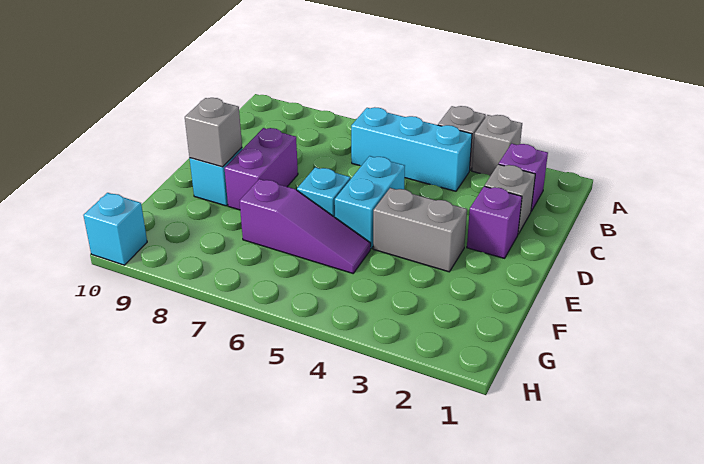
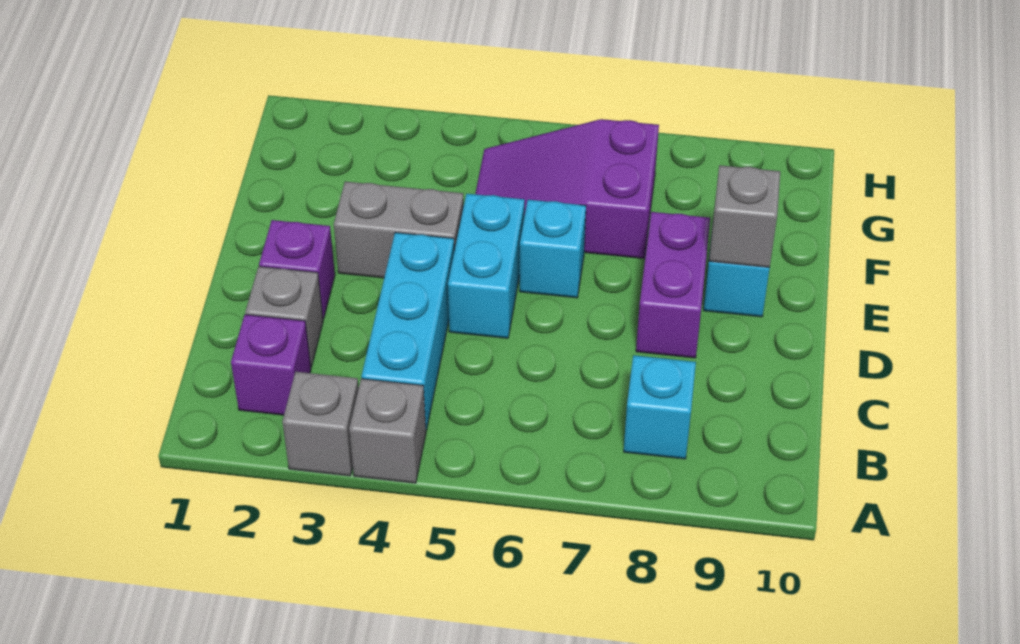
cyan 1x3 brick [351,107,472,191] -> cyan 1x3 brick turned to [361,232,454,430]
purple 1x3 slope [240,179,371,273] -> purple 2x3 slope [475,119,659,259]
cyan 1x1 brick [83,193,147,265] -> cyan 1x1 brick moved to [624,355,696,459]

